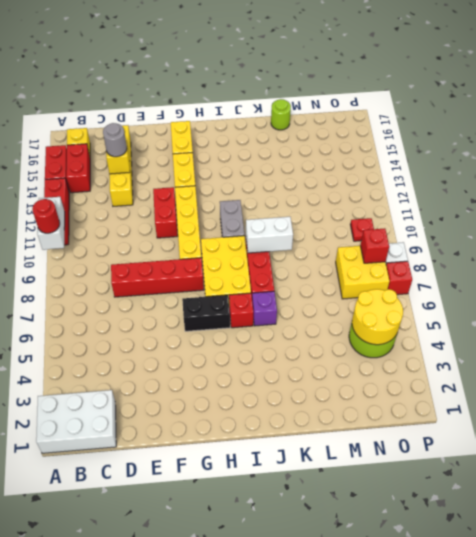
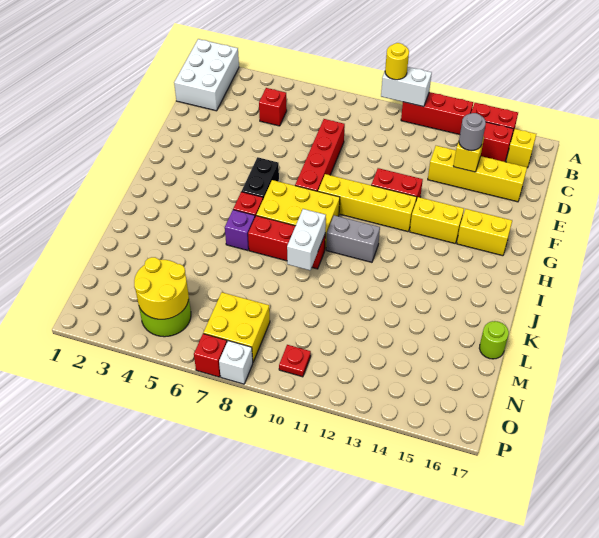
red 1x1 round brick [32,199,60,233] -> yellow 1x1 round brick [385,43,409,80]
red 1x1 brick [360,228,389,263] -> red 1x1 brick moved to [259,88,287,126]

